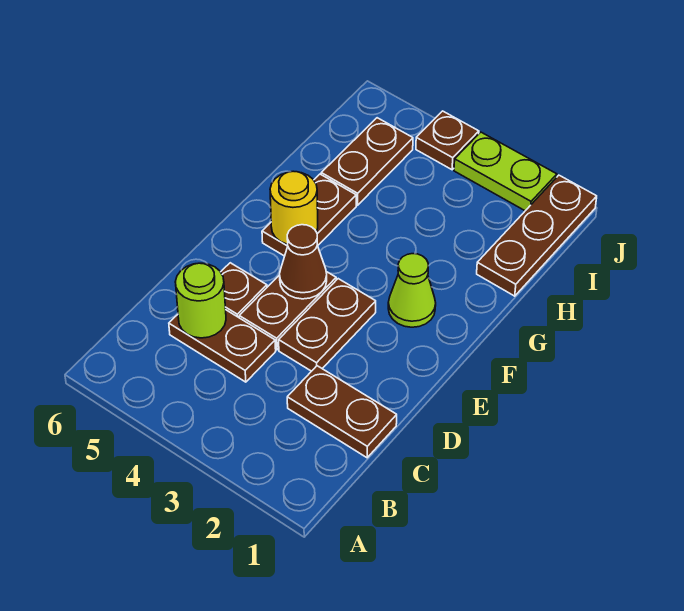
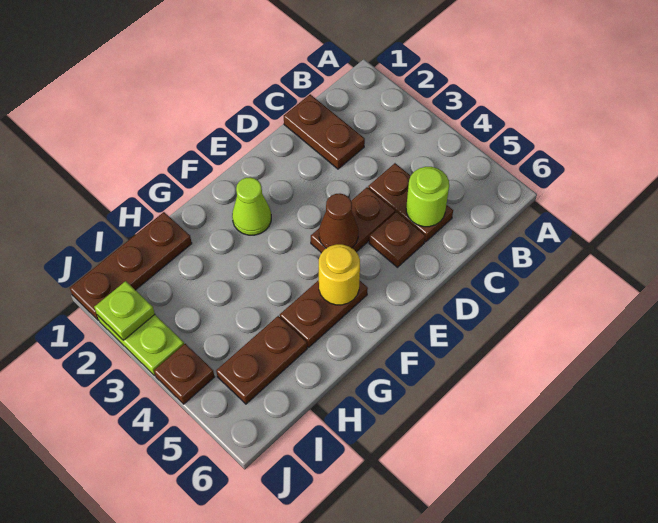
brown 1x2 plate [279,279,376,371] -> none
none -> lime 1x1 plate [94,281,155,340]

